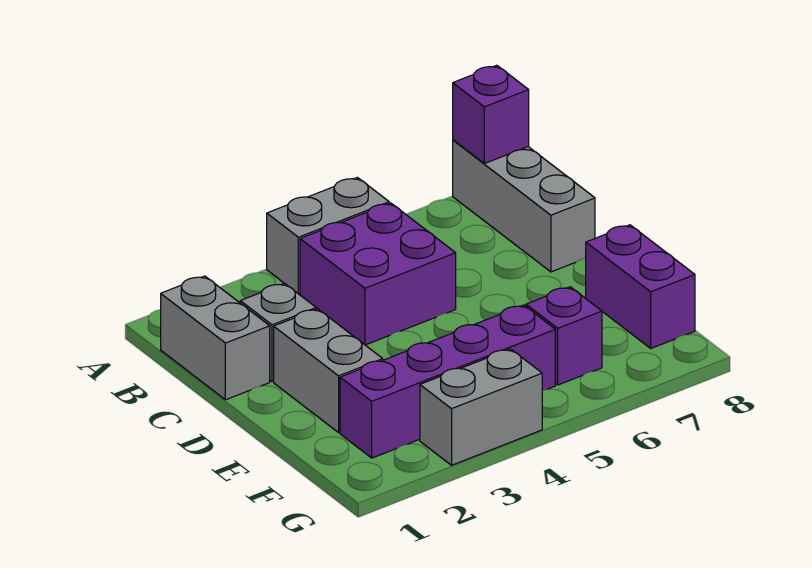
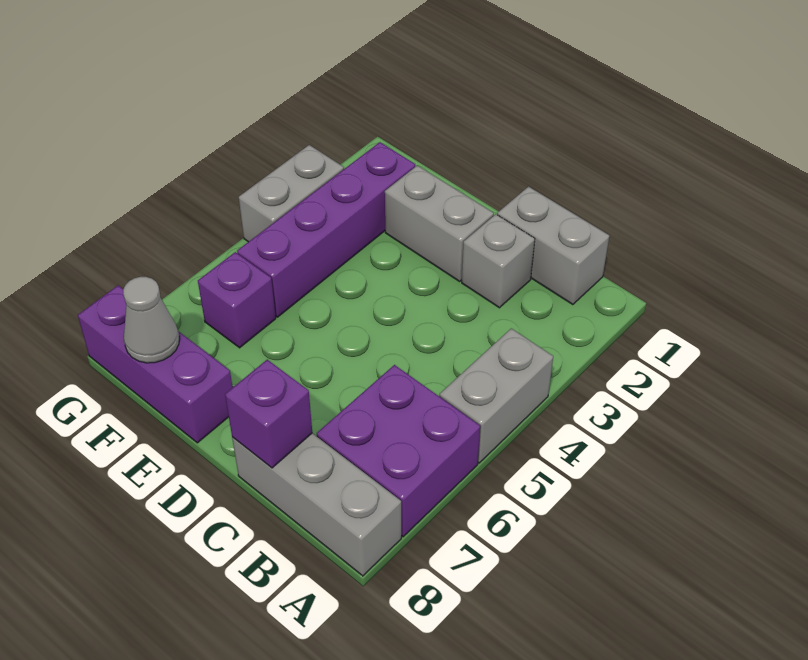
purple 1x1 brick [453,65,529,164] -> purple 1x1 brick moved to [225,360,312,468]
purple 2x2 brick [300,203,456,345] -> purple 2x2 brick moved to [317,365,480,537]
purple 1x2 brick [586,225,695,348] -> purple 1x3 brick [78,286,233,443]
none -> grey 1x1 cone [123,277,179,363]

